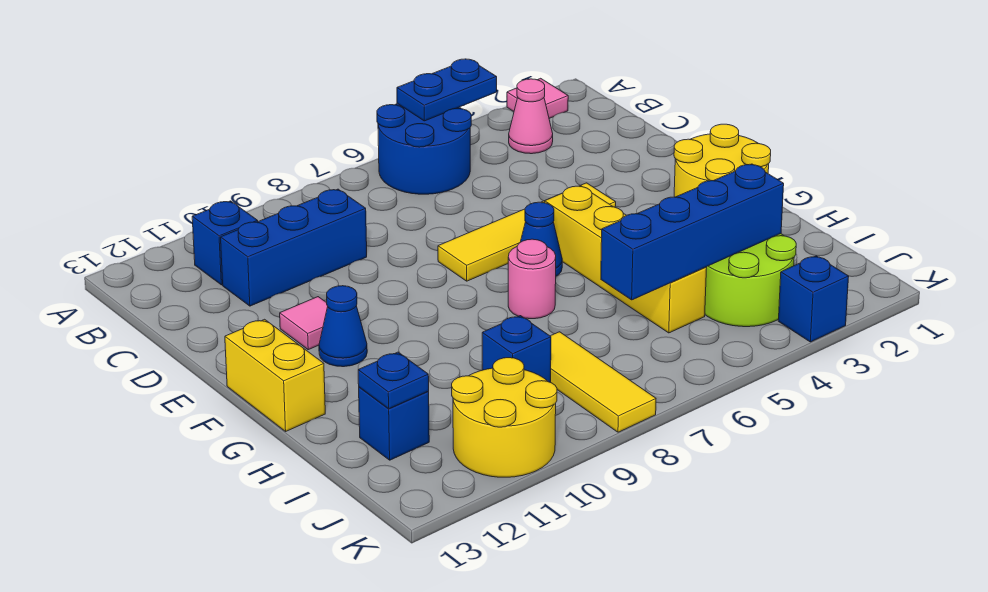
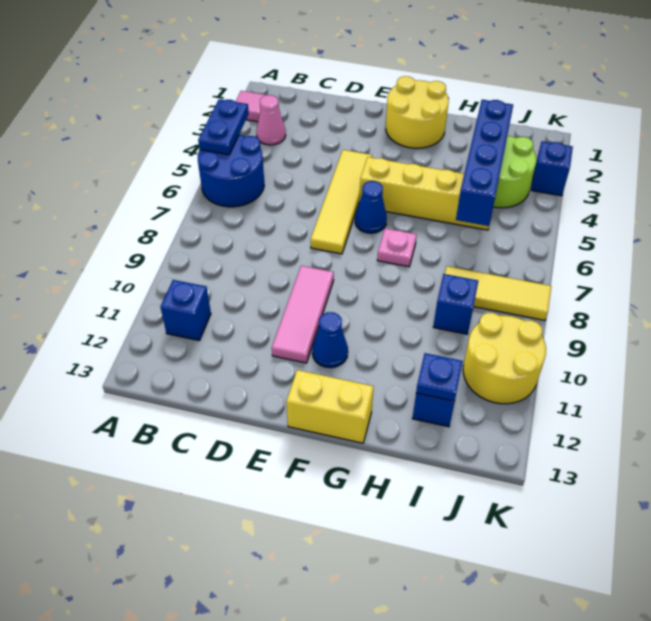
blue 1x3 brick [221,189,367,306] -> none
pink 1x1 tile [280,297,328,350] -> pink 1x3 tile [272,266,334,363]
pink 1x1 round brick [508,239,556,319] -> pink 1x1 plate [377,228,417,267]

